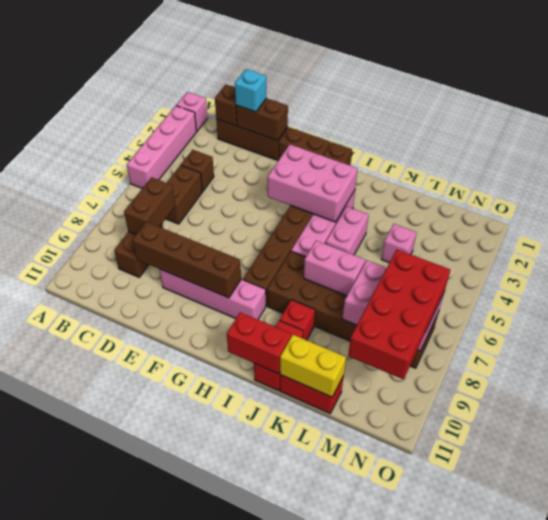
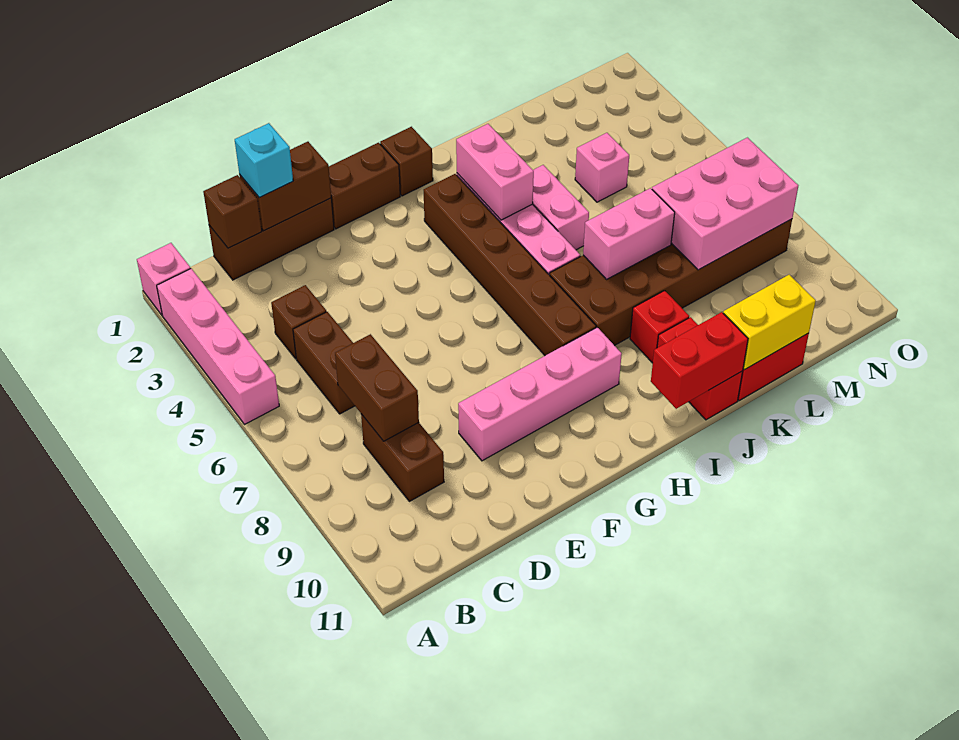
brown 1x4 brick [132,222,241,298] -> none
pink 2x3 brick [268,145,358,222] -> pink 1x2 brick [456,124,534,220]
red 2x4 brick [348,250,450,379] -> none

